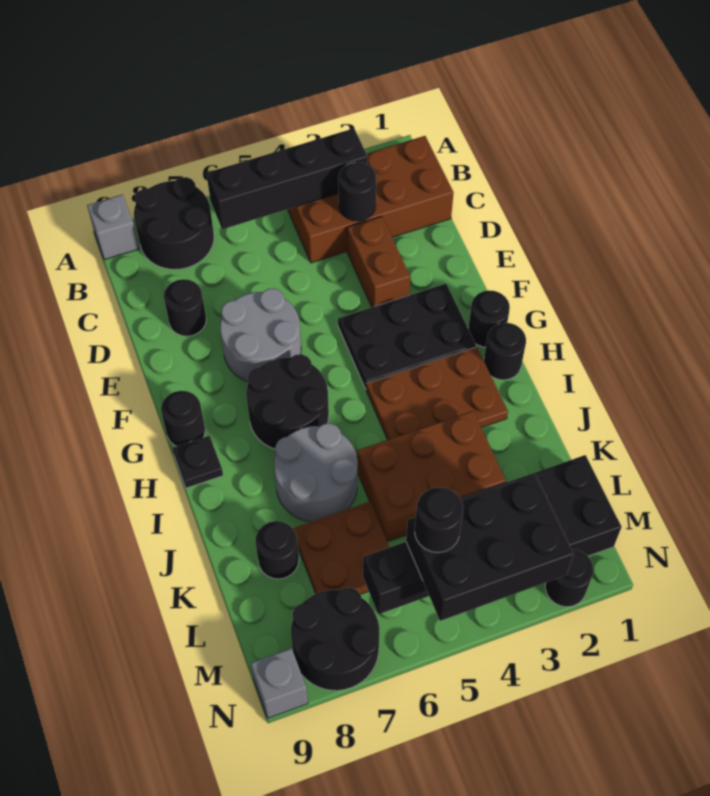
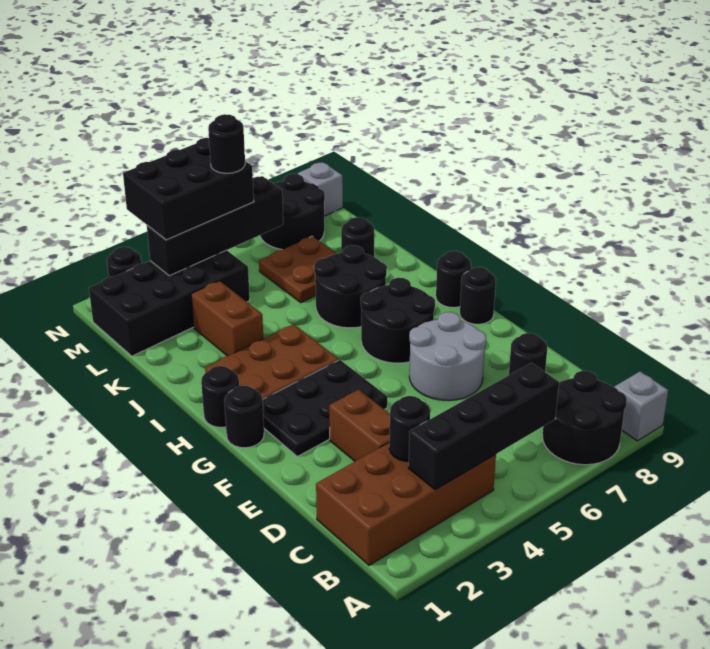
black 1x1 plate [172,436,223,488] -> black 1x1 round brick [436,251,471,308]
grey 2x2 round brick [274,423,358,522] -> black 2x2 round brick [314,245,387,328]
brown 2x3 brick [357,411,506,542] -> brown 1x2 brick [191,281,263,356]

